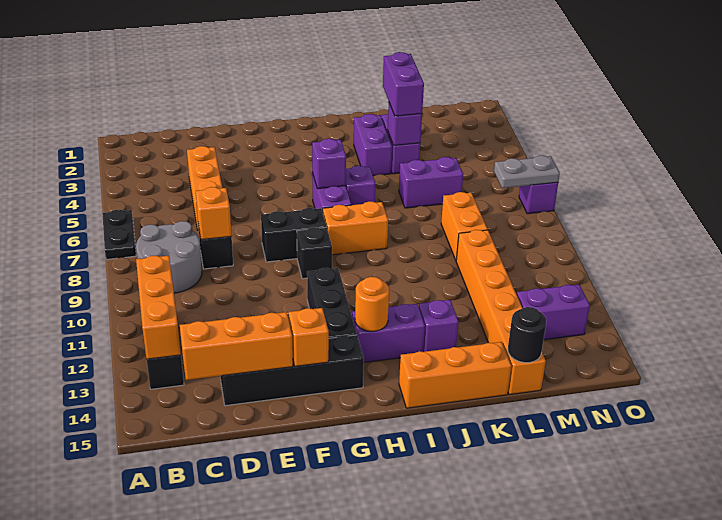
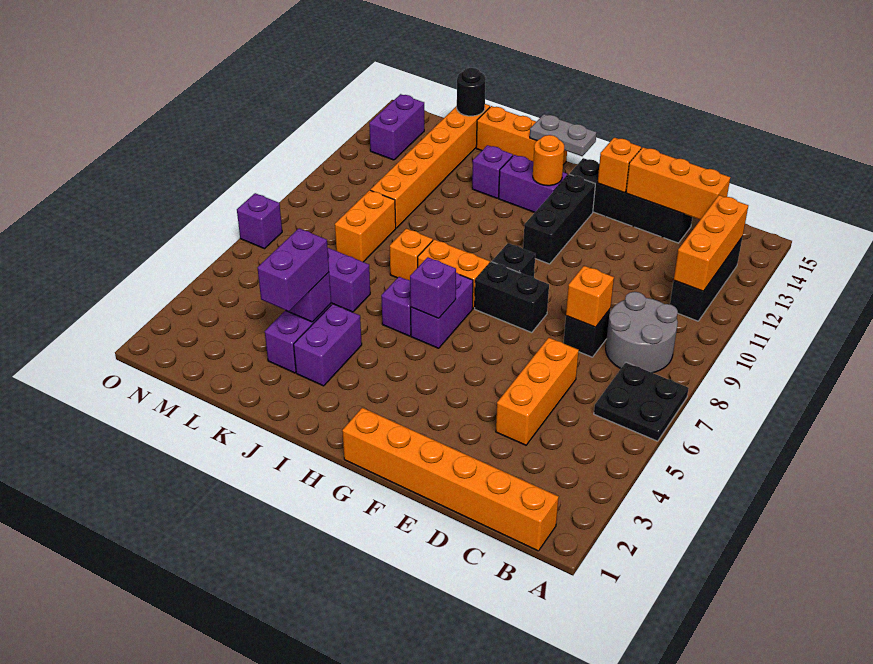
black 1x2 plate [102,210,136,260] -> black 2x2 plate [594,362,689,441]
none -> orange 1x6 brick [342,408,559,551]
none -> orange 1x1 brick [390,228,433,280]
purple 1x2 brick [517,284,590,340] -> purple 1x2 brick turned to [369,94,424,160]
grey 1x2 plate [494,156,560,188] -> grey 1x2 plate moved to [530,114,597,156]

